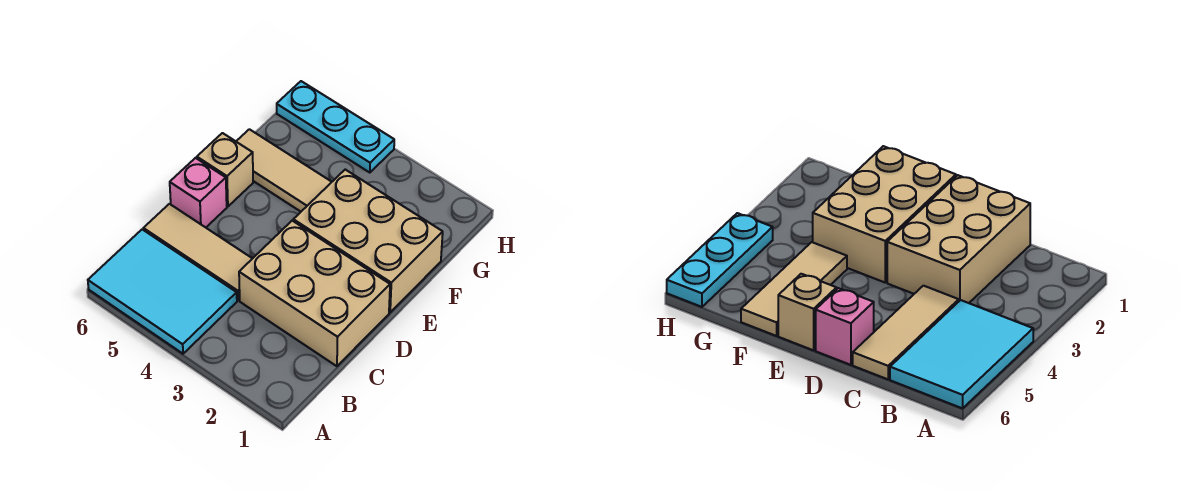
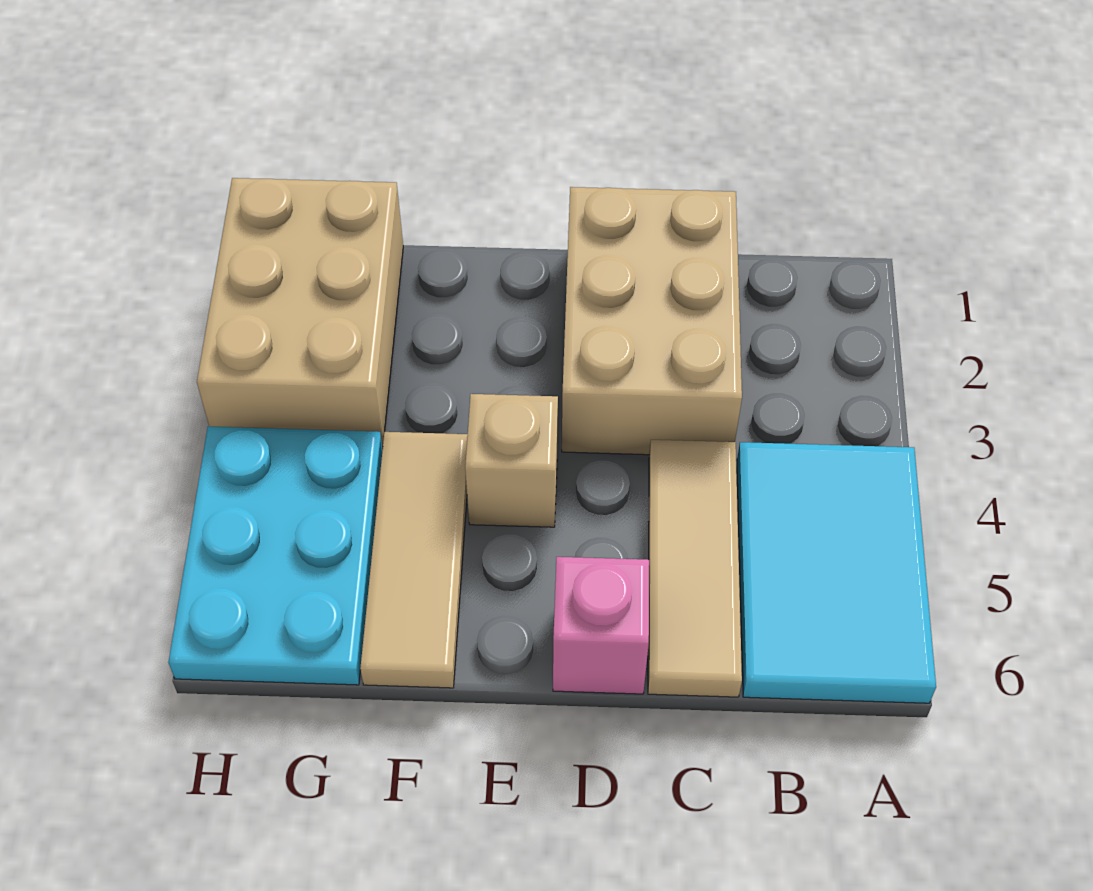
tan 2x3 brick [293,170,443,312] -> tan 2x3 brick moved to [197,178,403,447]
tan 1x1 brick [197,133,253,206] -> tan 1x1 brick moved to [465,394,558,527]
cyan 1x3 plate [277,81,394,173] -> cyan 2x3 plate [168,427,383,685]

